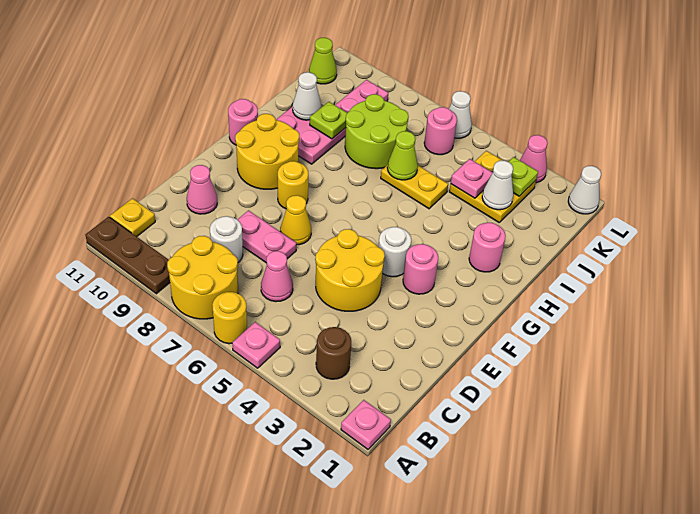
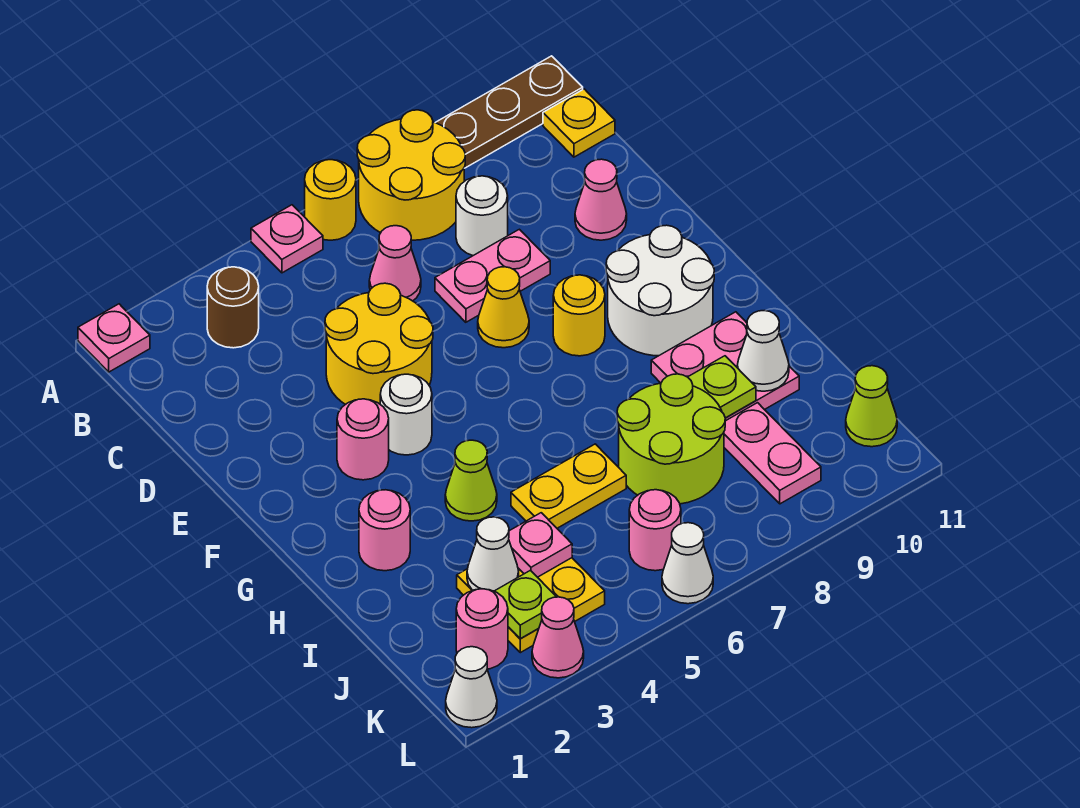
yellow 2x2 round brick [235,114,299,189] -> white 2x2 round brick [606,225,714,356]
pink 1x1 round brick [228,99,258,145] -> pink 1x1 round brick moved to [456,589,508,669]
lime 1x1 cone [387,131,418,180] -> lime 1x1 cone moved to [445,440,497,521]

